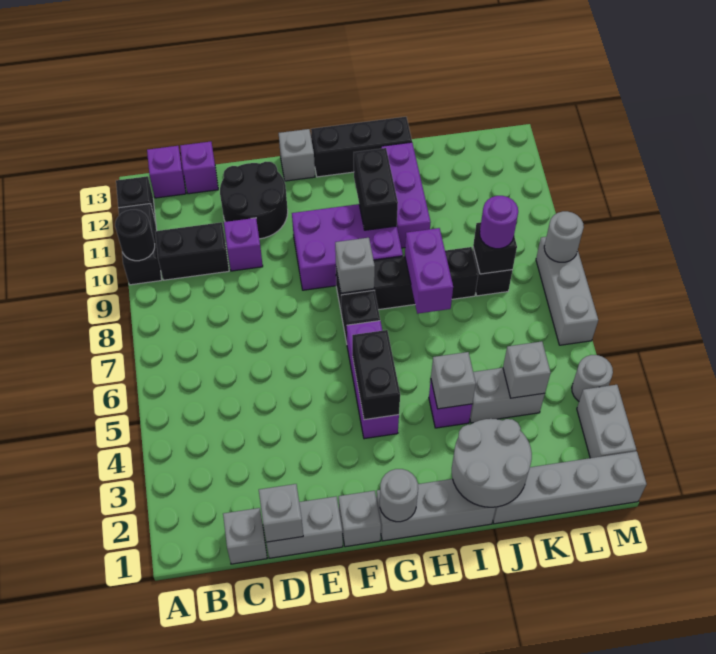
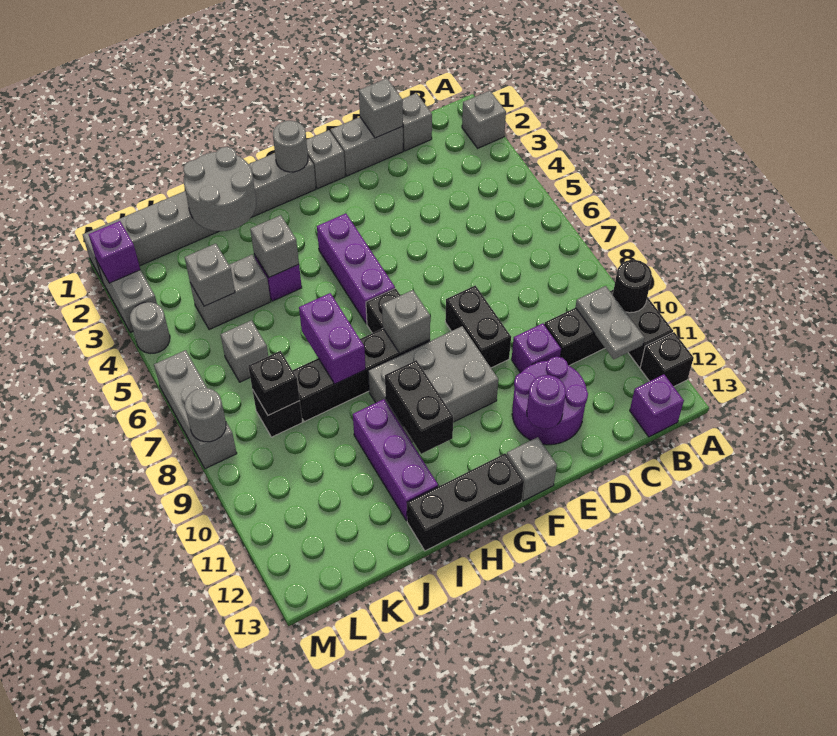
none -> grey 1x1 brick [462,91,506,148]
none -> grey 1x2 plate [575,286,644,359]
purple 1x1 brick [180,142,218,194] -> purple 1x1 brick moved to [89,221,140,283]
black 2x2 round brick [220,162,288,239] -> purple 2x2 round brick [512,357,588,445]
purple 2x3 brick [292,204,403,290] -> grey 2x3 brick [368,326,498,442]
black 1x2 brick [352,330,400,420] -> black 1x2 brick moved to [445,285,511,368]
none -> grey 1x1 brick [221,320,268,382]
purple 1x1 round brick [480,196,518,249] -> purple 1x1 round brick moved to [527,375,566,429]

